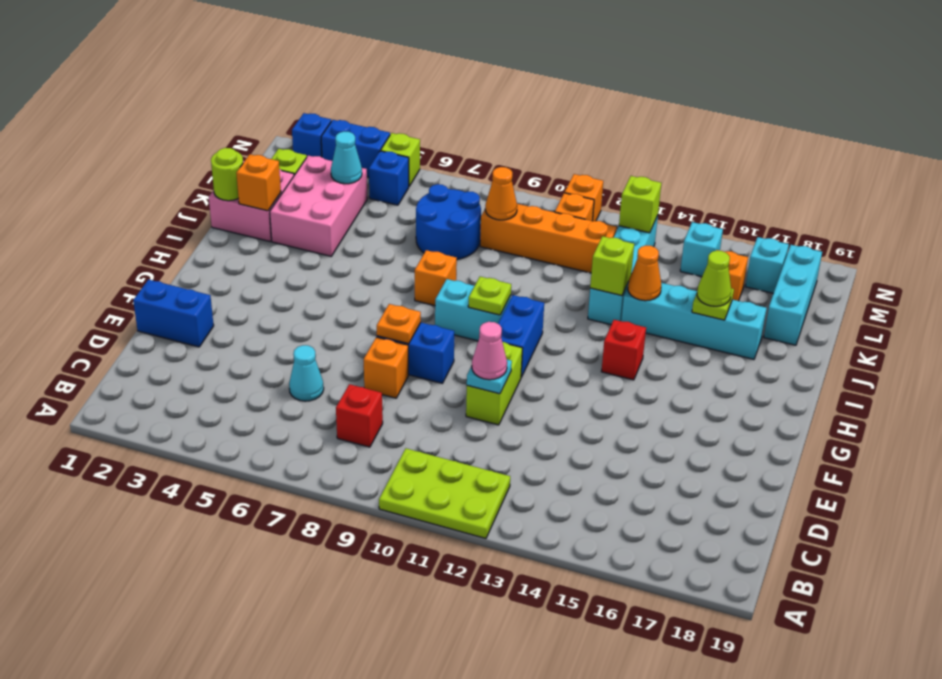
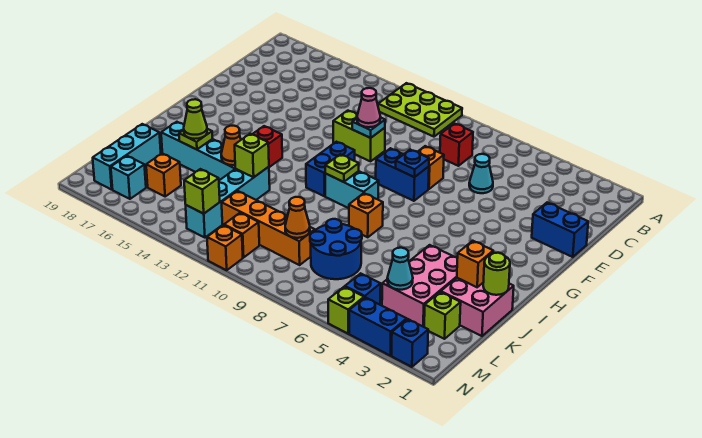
lime 1x2 brick [466,342,522,425] -> lime 1x2 brick turned to [333,111,385,161]
orange 1x1 plate [377,304,421,344] -> blue 1x1 plate [396,150,429,177]
cyan 1x1 brick [680,222,723,277] -> none

